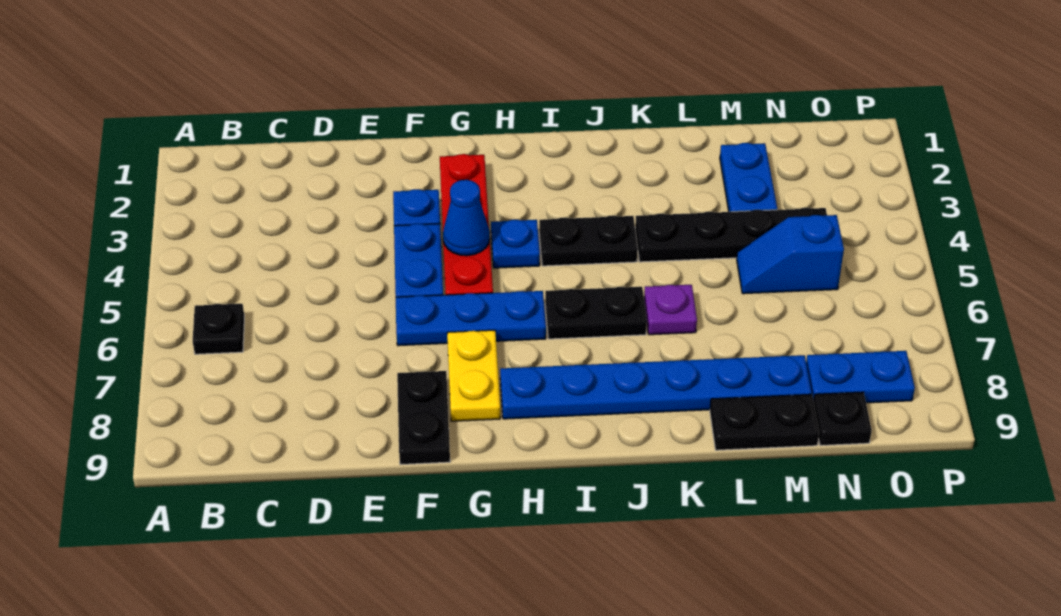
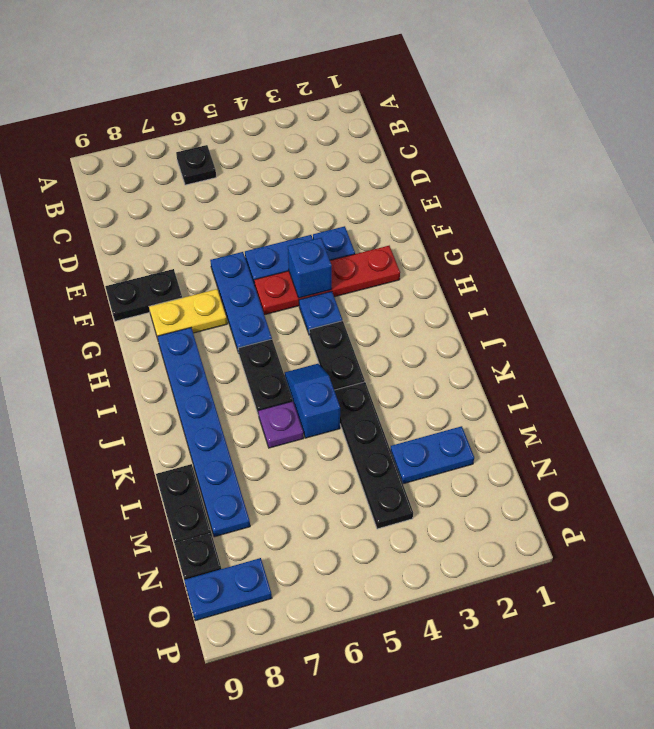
blue 1x1 cone [443,180,490,256] -> blue 1x1 brick [288,238,332,298]
blue 1x2 slope [737,215,844,294] -> blue 1x2 slope moved to [285,363,340,438]
blue 1x2 plate [806,351,915,403] -> blue 1x2 plate turned to [184,558,272,621]

